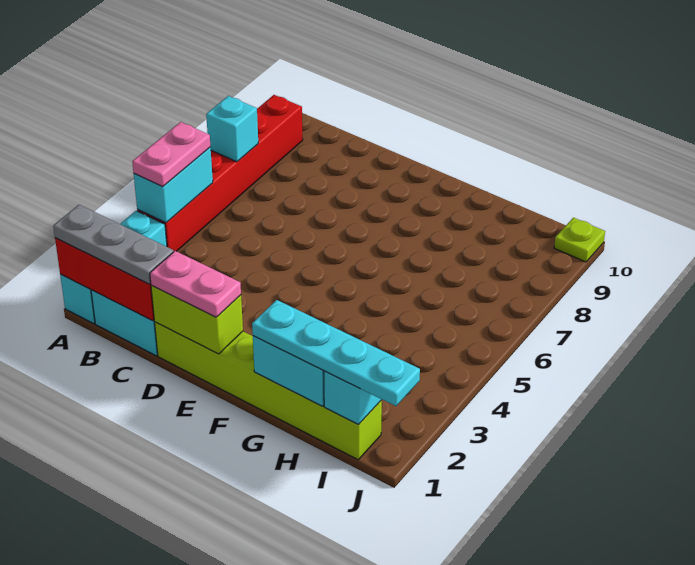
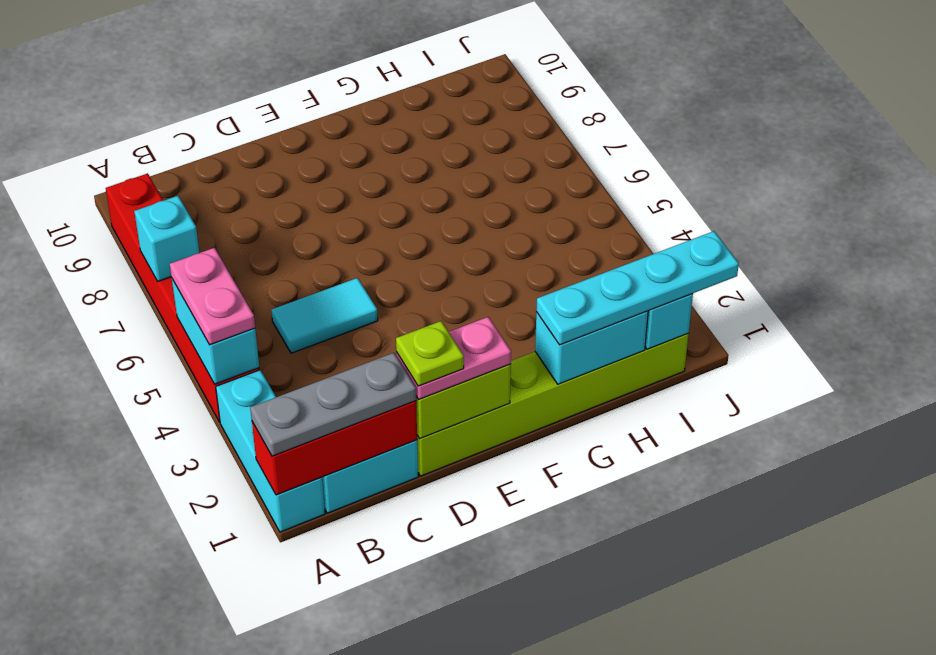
none -> cyan 1x2 tile [271,278,378,353]
lime 1x1 plate [554,218,605,262] -> lime 1x1 plate moved to [396,321,464,386]

